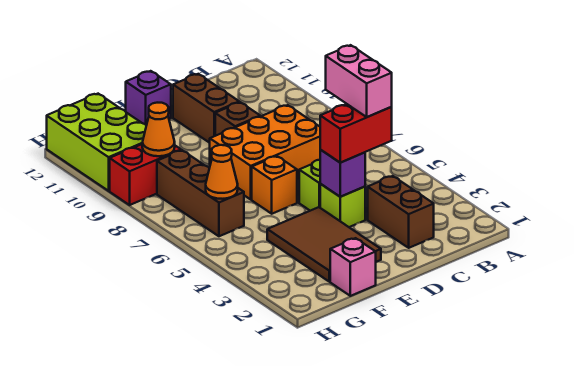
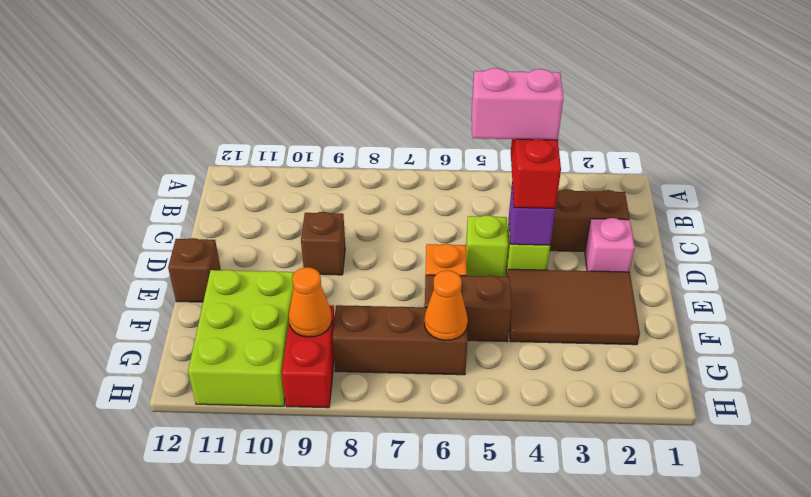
orange 2x3 brick [210,105,320,199] -> none
brown 1x2 brick [173,74,239,143] -> brown 1x2 brick moved to [425,275,512,342]
purple 1x1 brick [126,71,171,125] -> brown 1x1 brick [168,238,221,302]
pink 1x1 brick [330,238,376,296] -> pink 1x1 brick moved to [585,218,635,272]
lime 2x3 brick [47,94,146,191] -> lime 2x3 brick turned to [188,270,294,406]

